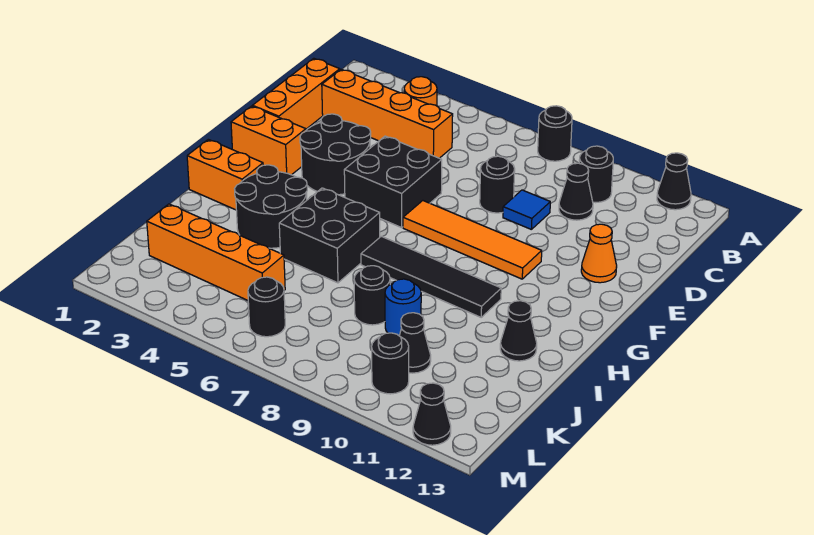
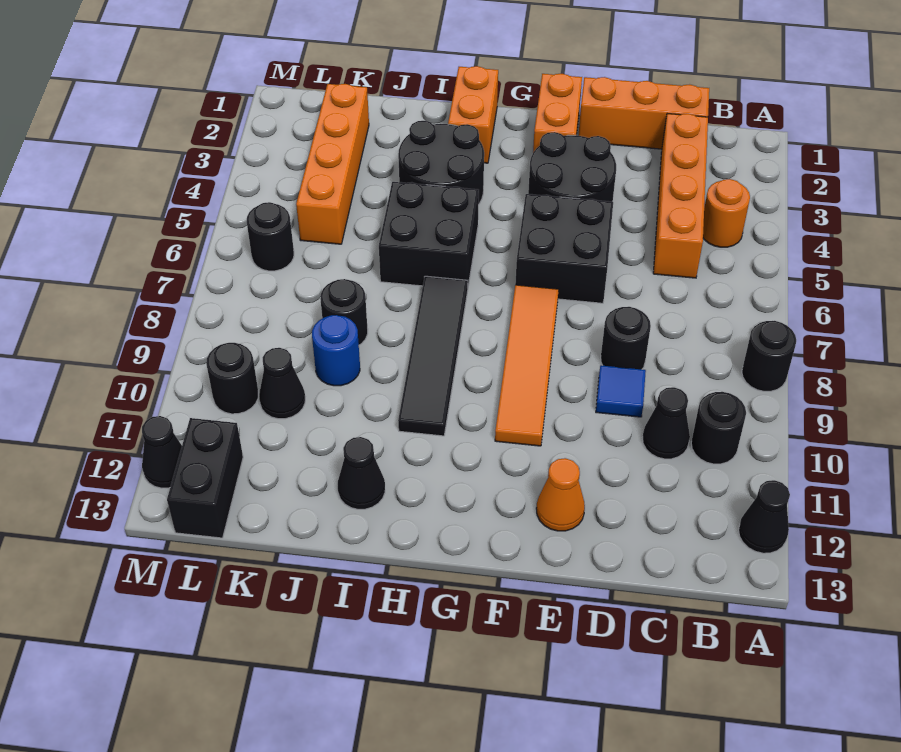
none -> black 1x2 brick [167,418,243,538]

